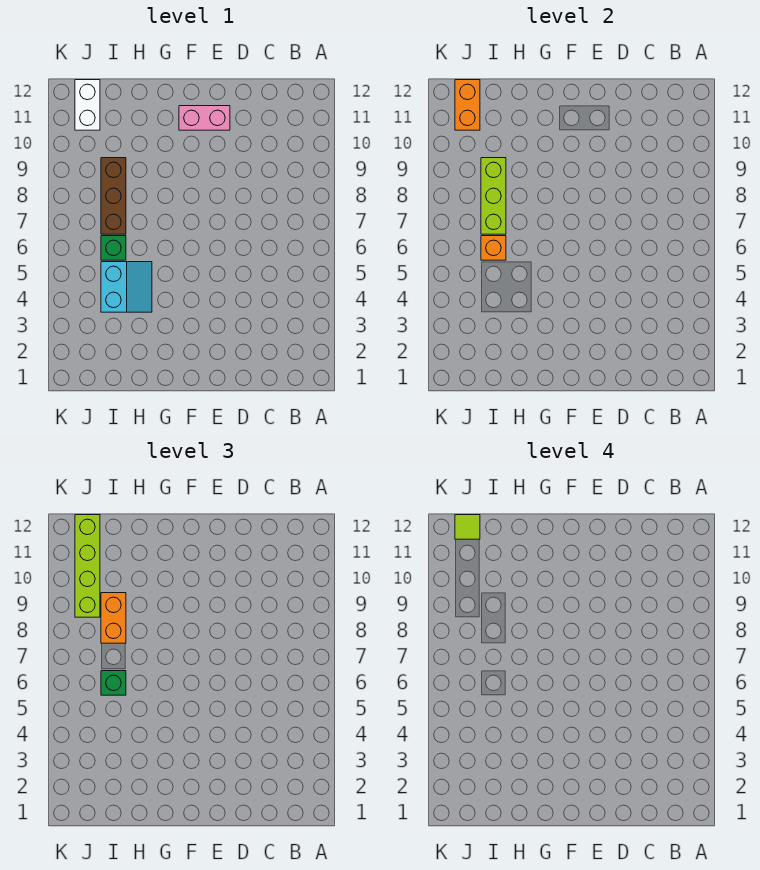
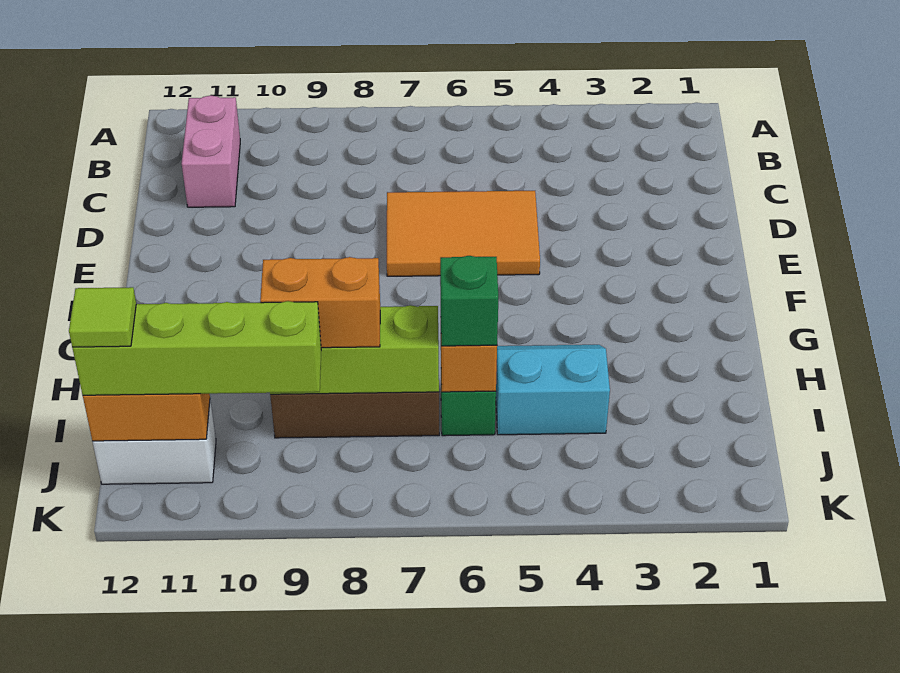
none -> orange 2x3 tile [387,191,540,276]
pink 1x2 brick [179,106,230,130] -> pink 1x2 brick moved to [182,95,240,207]

